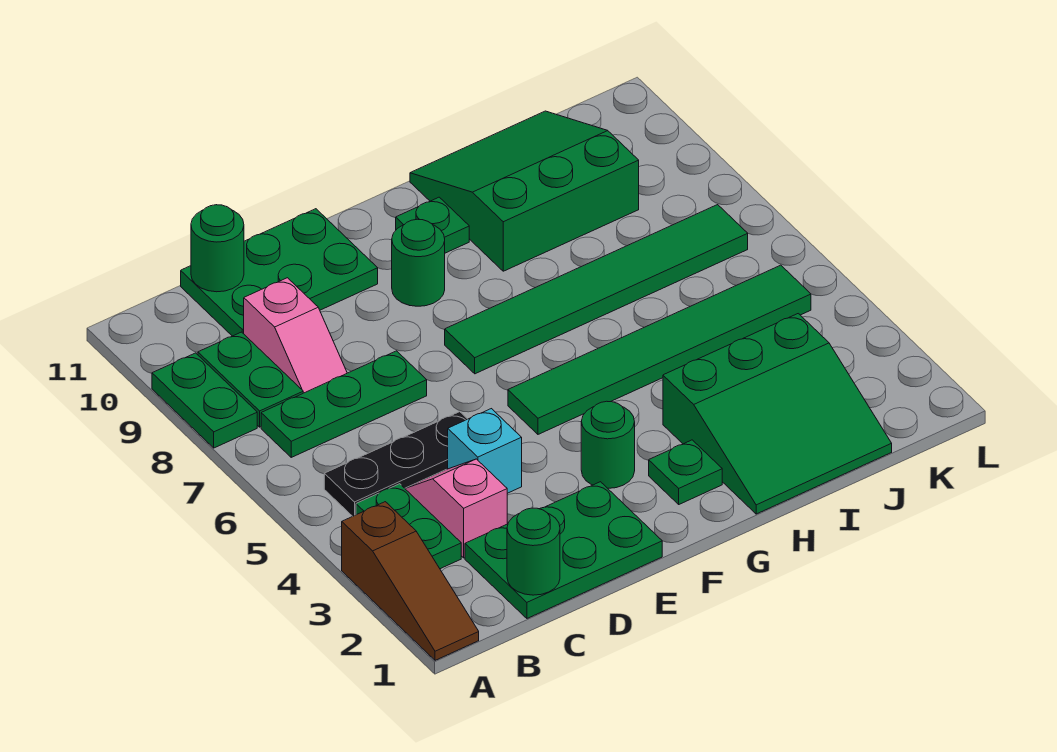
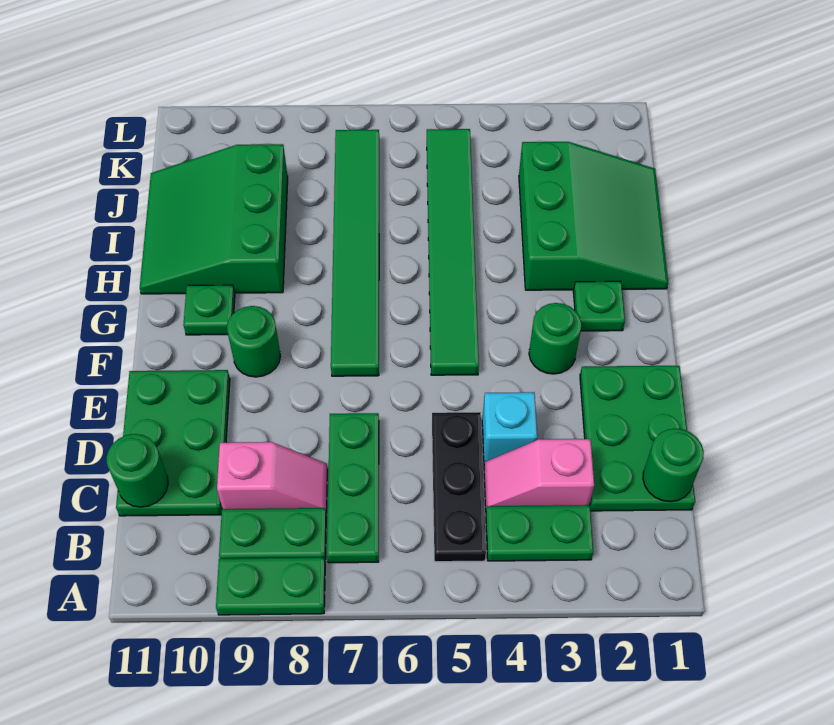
brown 1x3 slope [342,502,479,660] -> none

